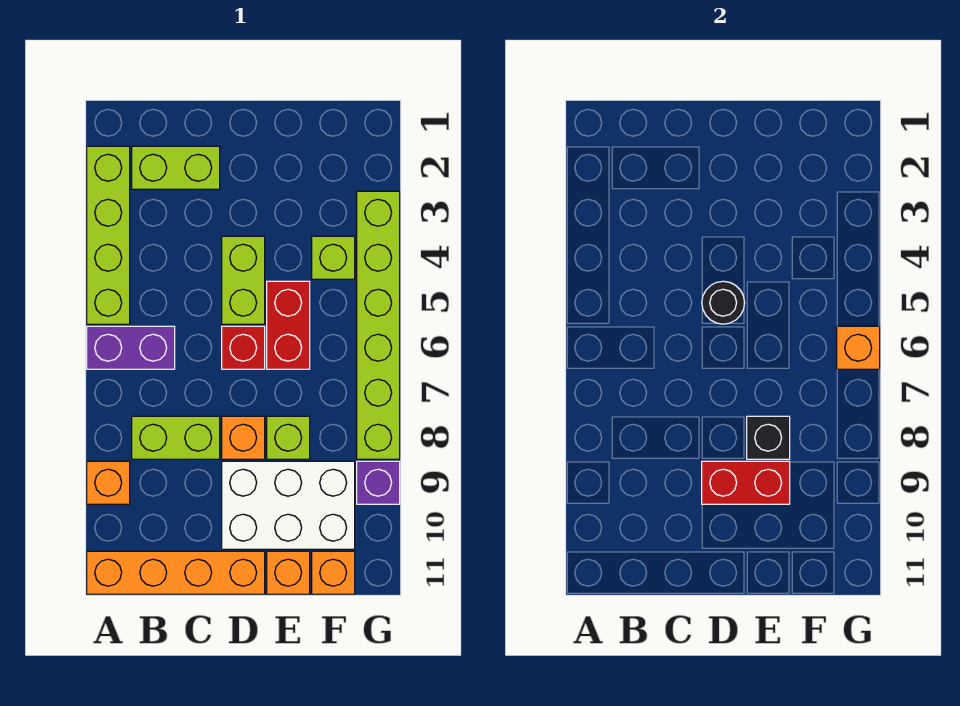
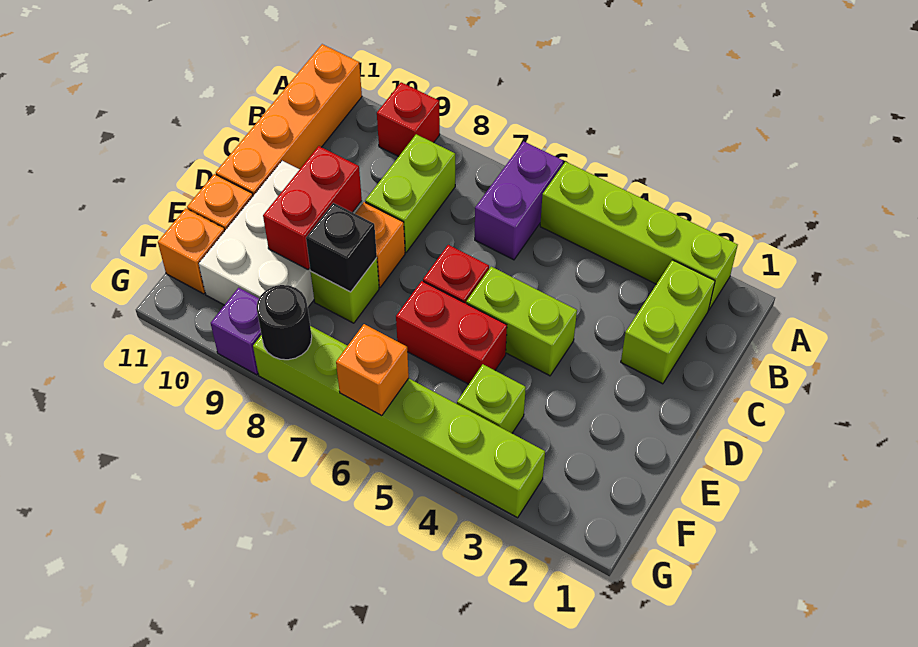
orange 1x1 brick [87,461,130,504] -> red 1x1 brick [377,82,440,156]
black 1x1 round brick [702,281,745,324] -> black 1x1 round brick moved to [257,285,312,360]

